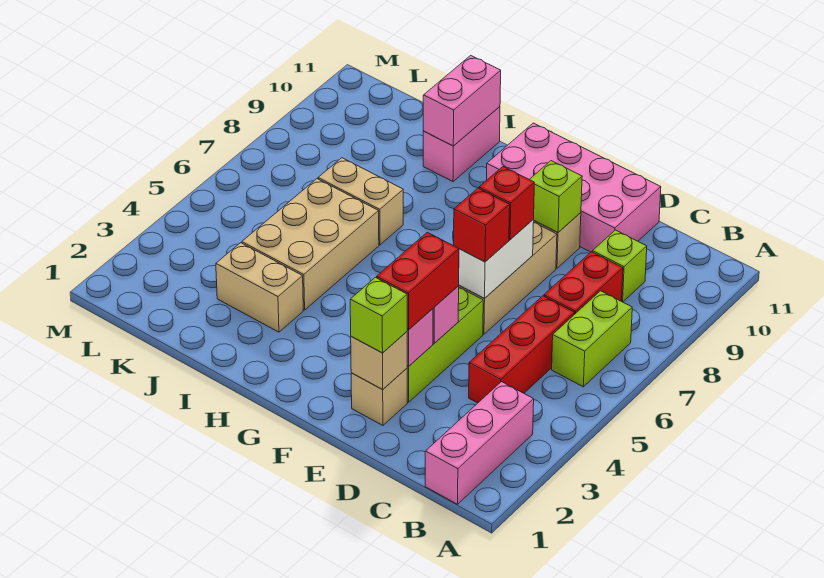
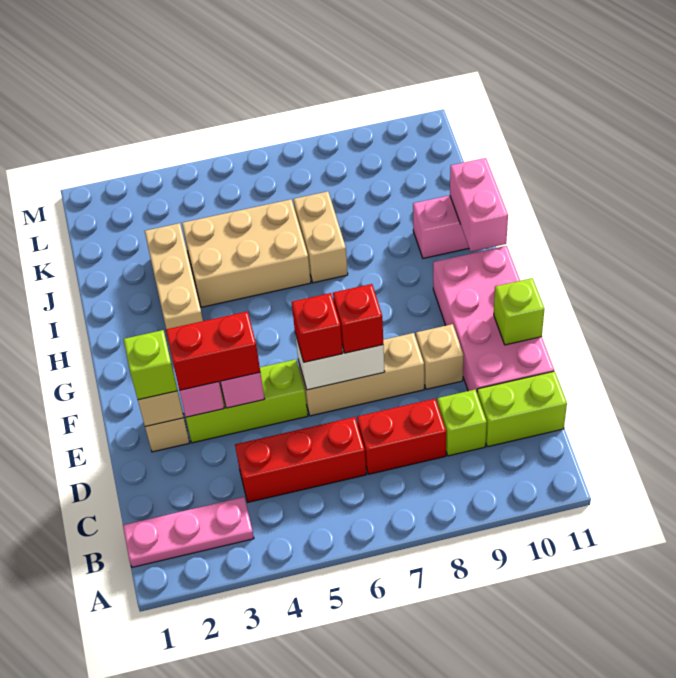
pink 1x3 brick [425,382,534,504] -> pink 1x3 plate [123,497,254,567]
lime 1x2 brick [552,291,632,387] -> lime 1x2 brick moved to [477,371,567,447]
lime 1x1 brick [529,161,582,233] -> lime 1x1 brick moved to [494,278,544,345]
tan 1x2 brick [216,243,303,332] -> tan 1x3 brick [145,223,203,329]
pink 1x2 brick [423,55,501,146] -> pink 1x2 brick turned to [450,158,508,252]

